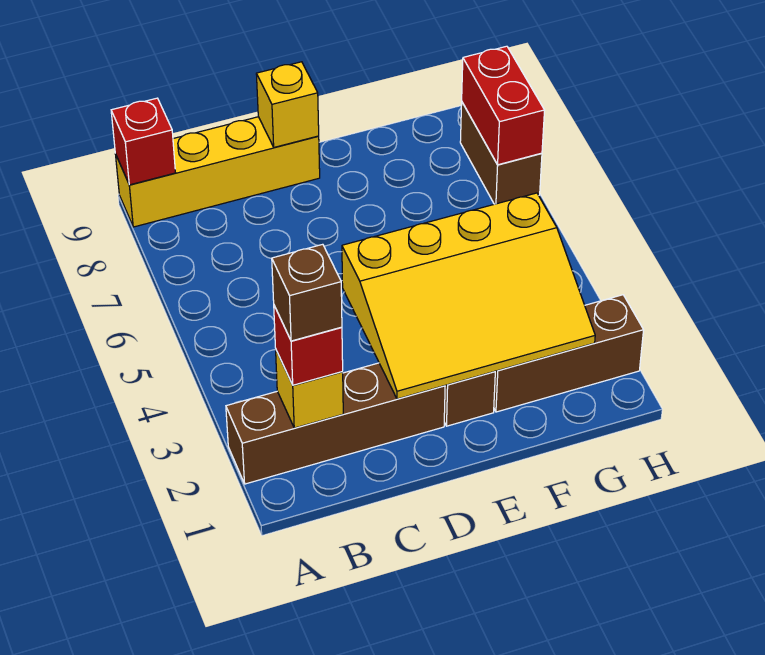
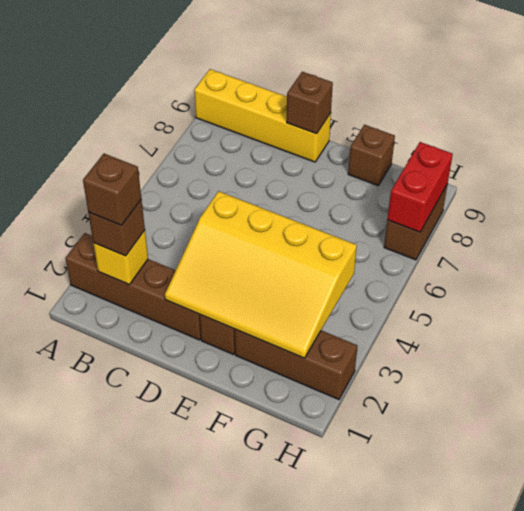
red 1x1 brick [111,98,175,185] -> none
red 1x1 brick [274,306,343,385] -> brown 1x1 brick [88,200,145,256]
yellow 1x1 brick [256,62,319,147] -> brown 1x1 brick [287,72,333,134]
none -> brown 1x1 brick [348,125,395,185]

